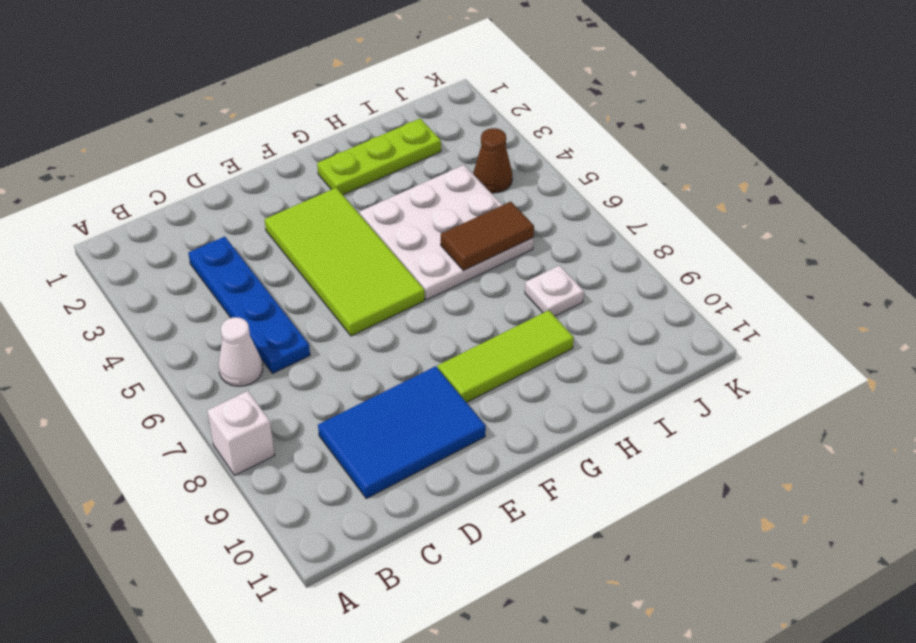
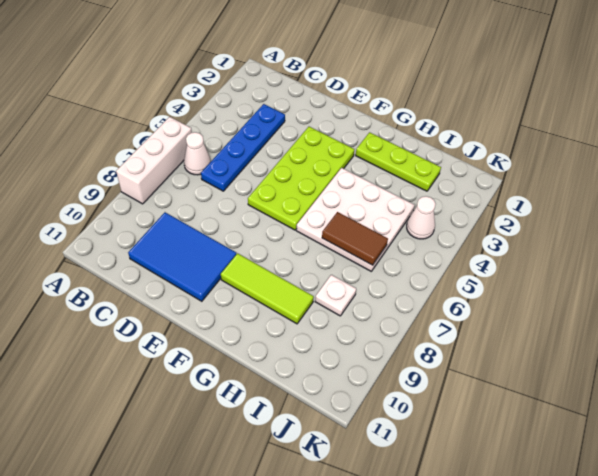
white 1x1 brick [207,391,275,475] -> white 1x3 brick [116,117,192,204]
lime 2x4 tile [265,188,425,336] -> lime 2x4 plate [248,127,354,230]
brown 1x1 cone [473,128,512,193] -> white 1x1 cone [407,196,436,239]

